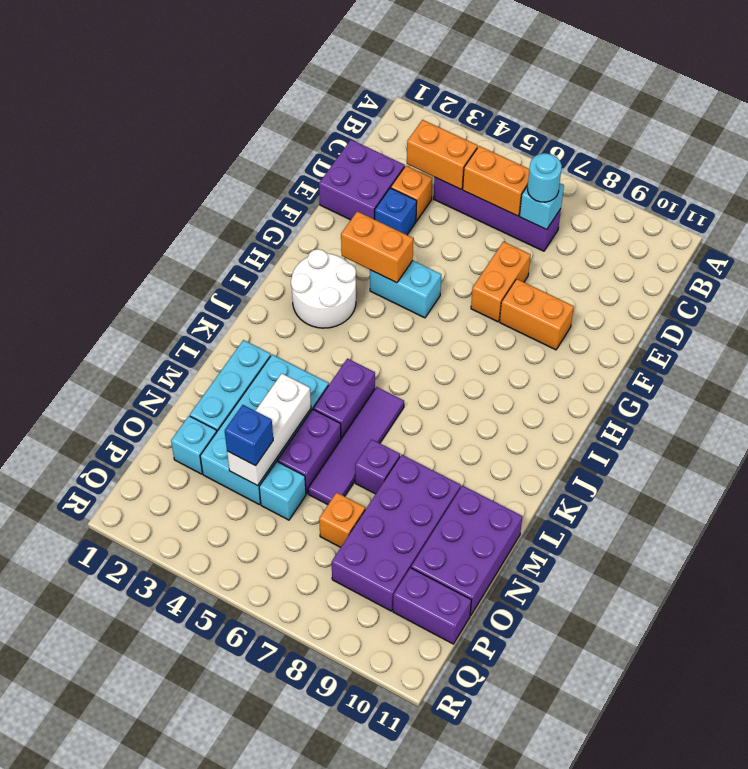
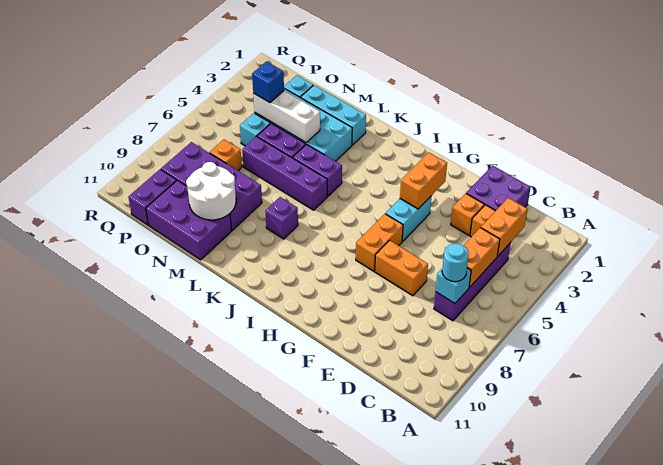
blue 1x1 brick [375,188,417,235] -> orange 1x1 brick [451,193,484,235]
orange 1x2 brick [500,279,574,350] -> orange 1x2 brick moved to [356,214,403,271]
white 2x2 round brick [291,249,356,328] -> white 2x2 round brick moved to [186,162,236,220]
purple 1x4 tile [308,387,404,505] -> purple 1x4 brick [242,136,328,210]
purple 1x1 brick [355,440,400,494] -> purple 1x1 brick moved to [266,197,298,239]

